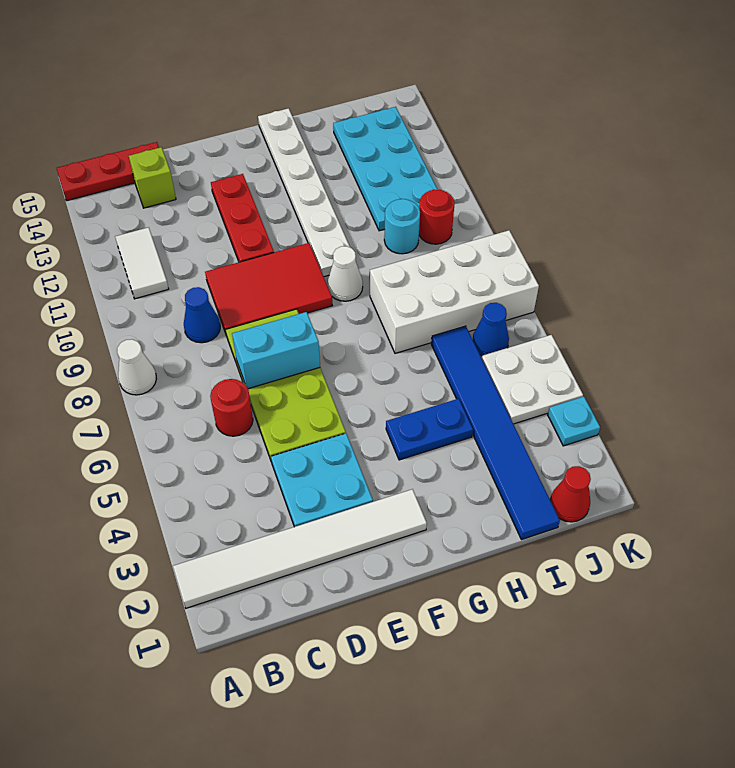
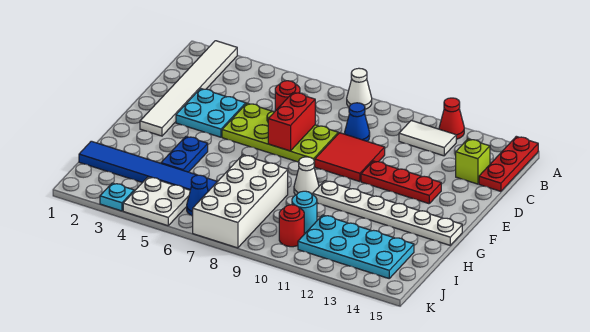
cyan 1x2 brick [232,312,320,389] -> red 1x2 brick [268,92,315,151]
red 2x3 tile [205,243,332,336] -> red 2x2 tile [315,133,385,182]
red 1x1 cone [550,466,591,522] -> red 1x1 cone moved to [439,98,464,139]

